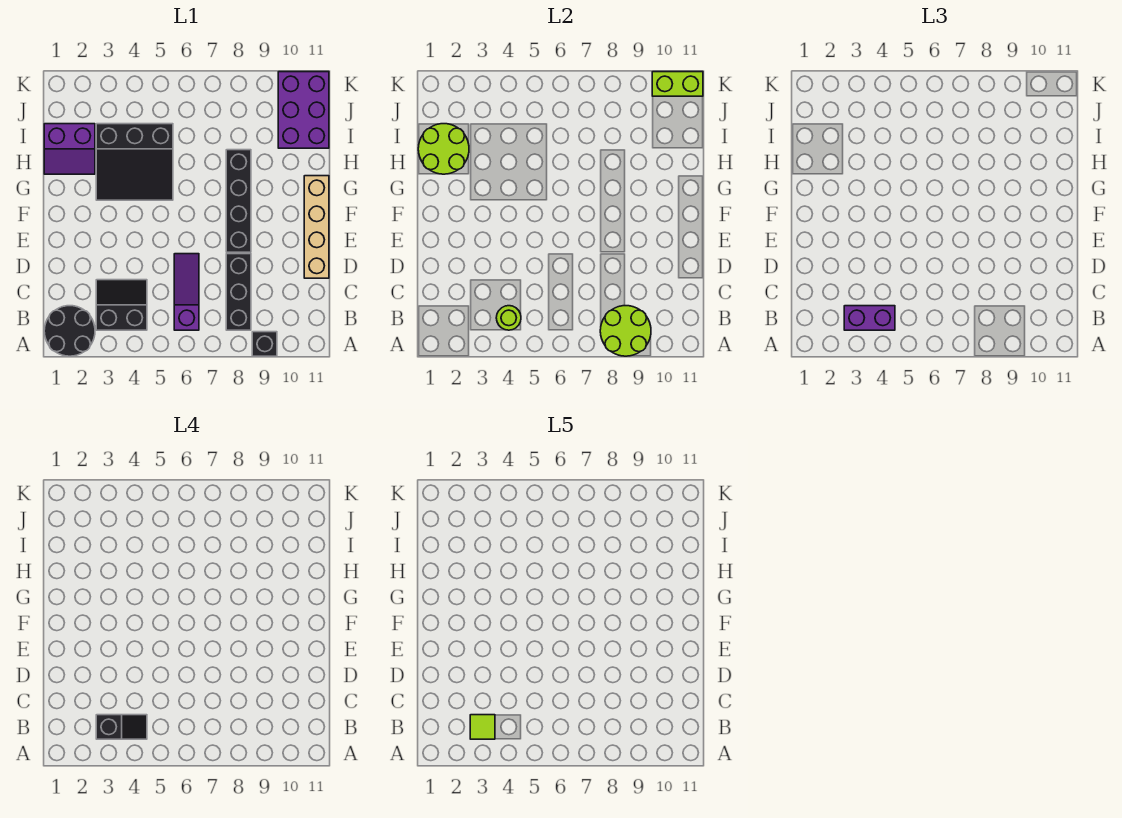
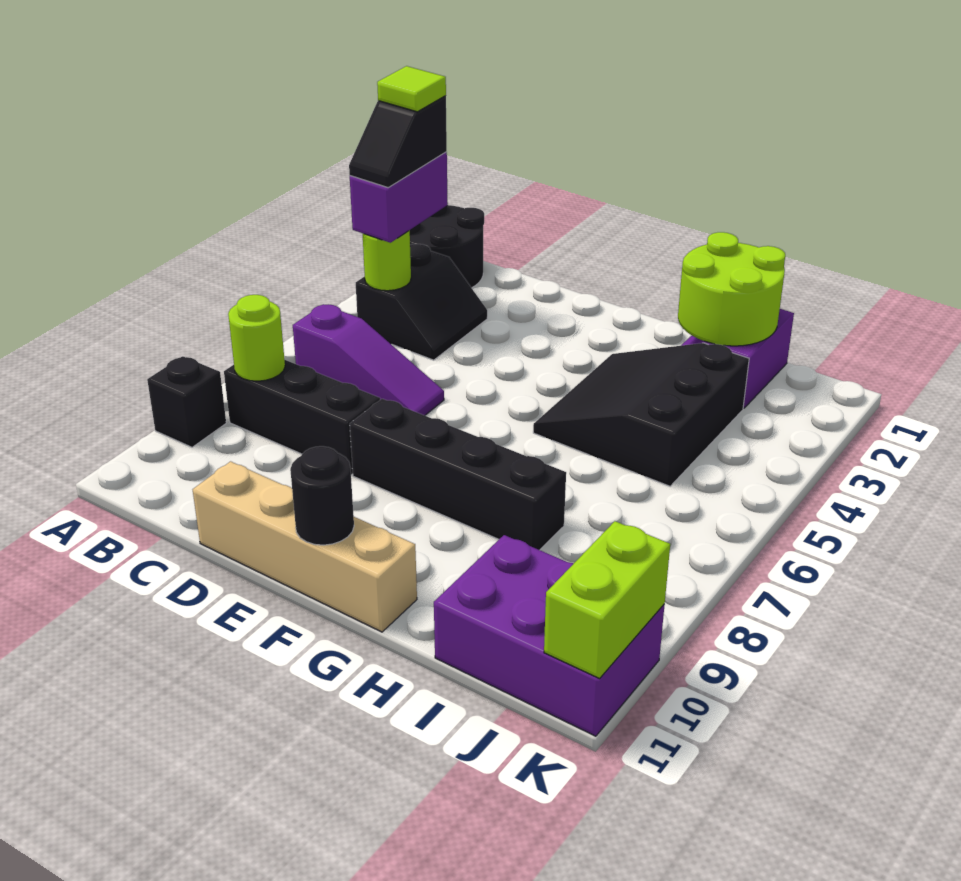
lime 2x2 round brick [600,306,651,356] -> lime 1x1 round brick [228,295,285,381]
none -> black 1x1 round brick [290,446,354,545]

